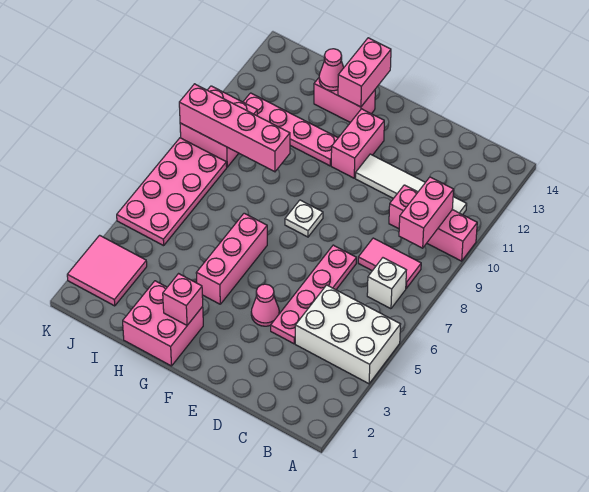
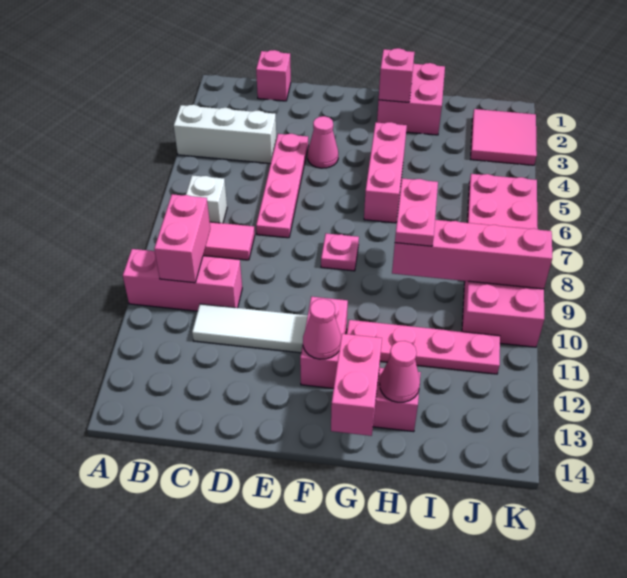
white 2x3 brick [295,285,401,384] -> white 1x3 brick [174,105,276,164]
white 1x4 tile [355,154,467,215] -> white 1x3 tile [192,304,308,353]
none -> pink 1x1 brick [256,50,291,101]
white 1x1 plate [285,200,323,237] -> pink 1x1 plate [321,233,359,271]
none -> pink 1x1 cone [303,299,341,359]
none -> pink 1x2 plate [395,178,438,246]

